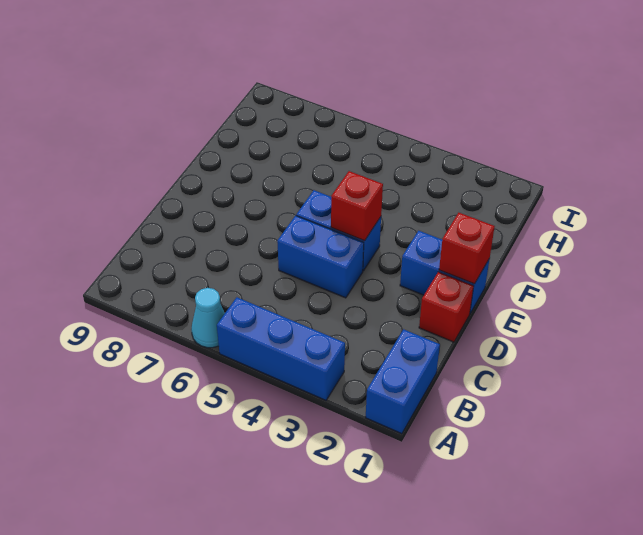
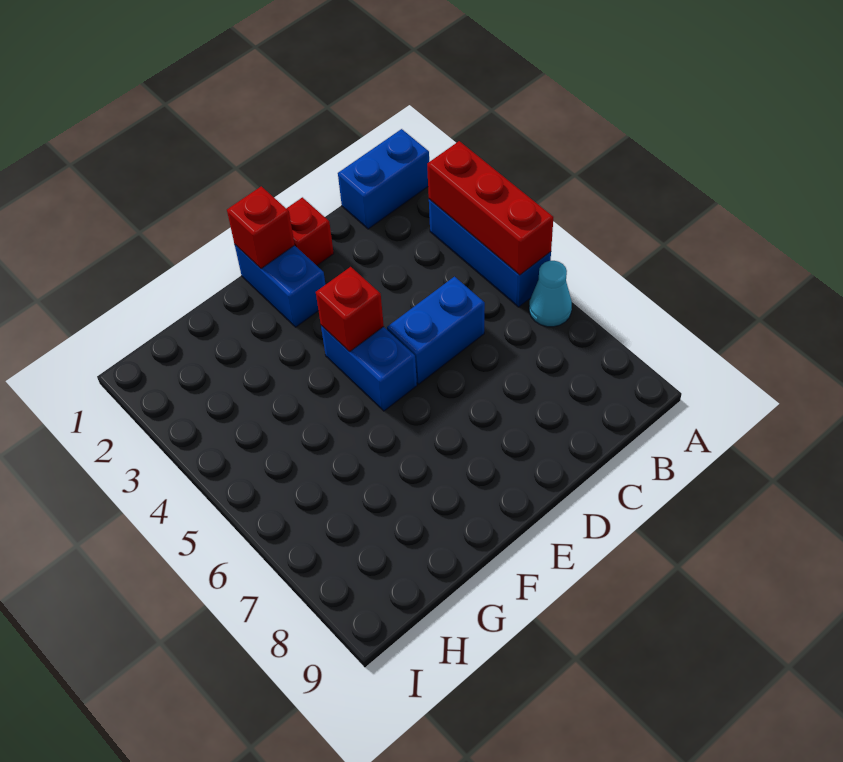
none -> red 1x3 brick [427,141,553,275]
blue 1x2 brick [277,216,364,298] -> blue 1x2 brick turned to [387,277,485,384]

